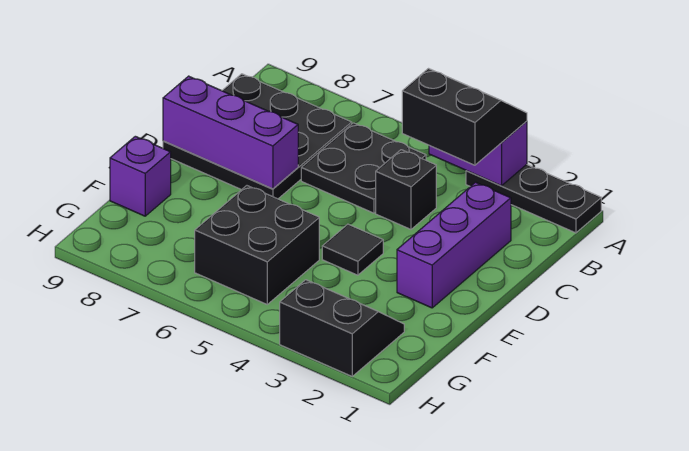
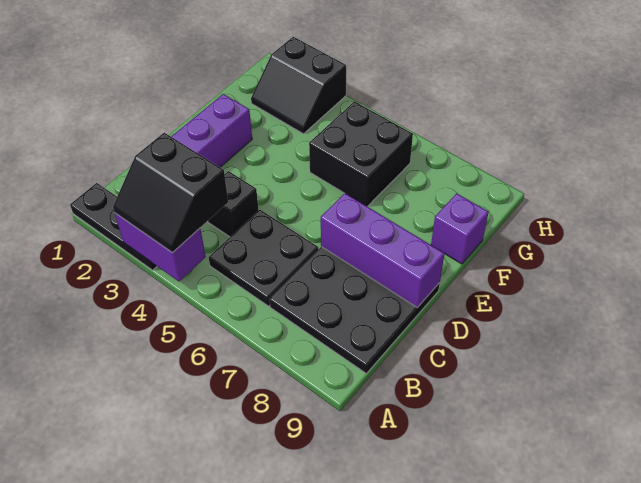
black 1x1 tile [322,224,383,275] -> none

